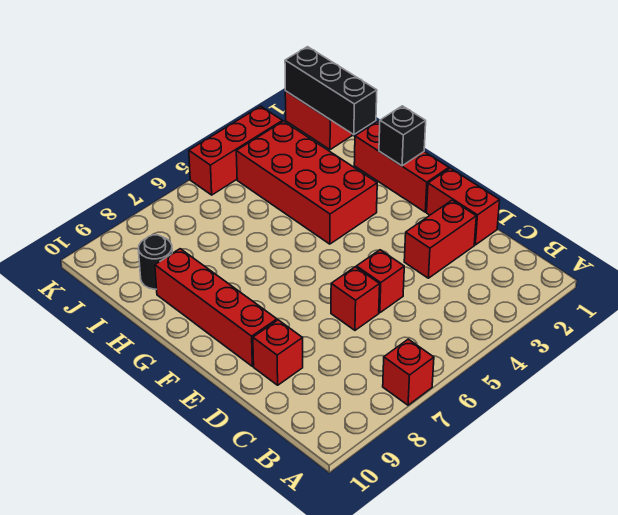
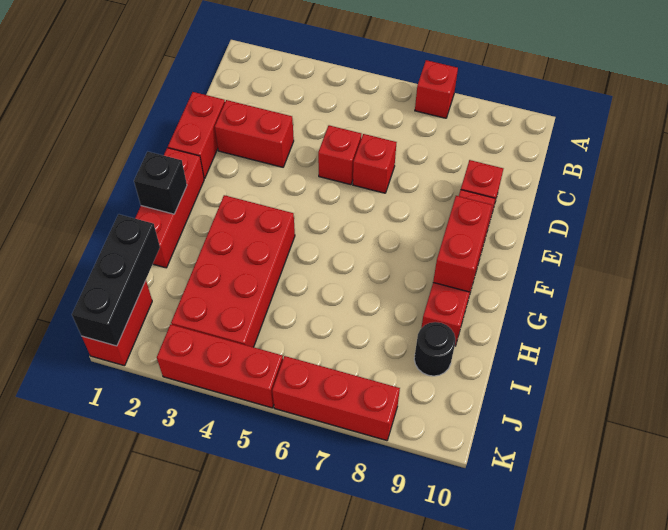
none -> red 1x2 brick [433,196,492,292]
none -> red 1x3 brick [272,356,400,441]

